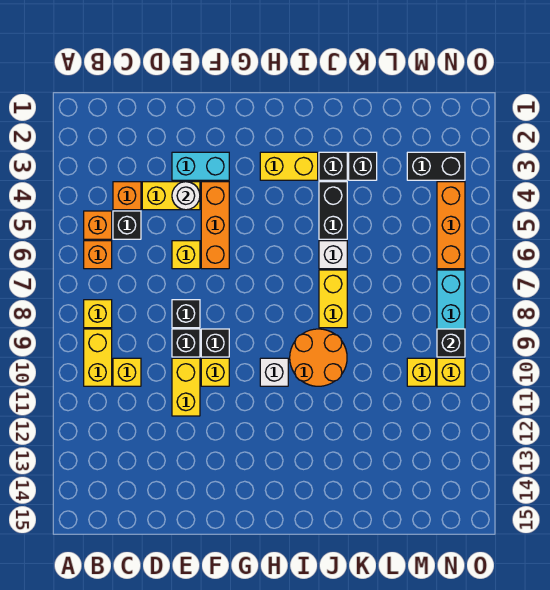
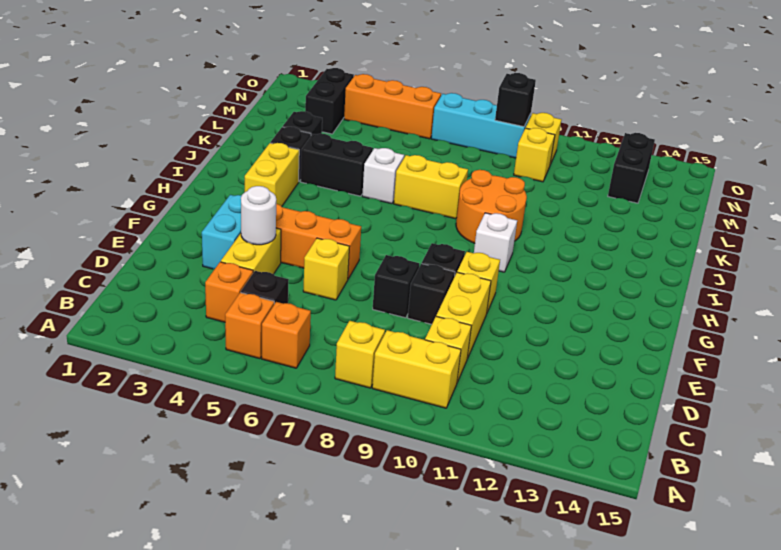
yellow 1x2 brick [172,358,200,416] -> yellow 1x2 brick turned to [436,272,491,359]
none -> black 1x2 brick [608,133,655,203]

